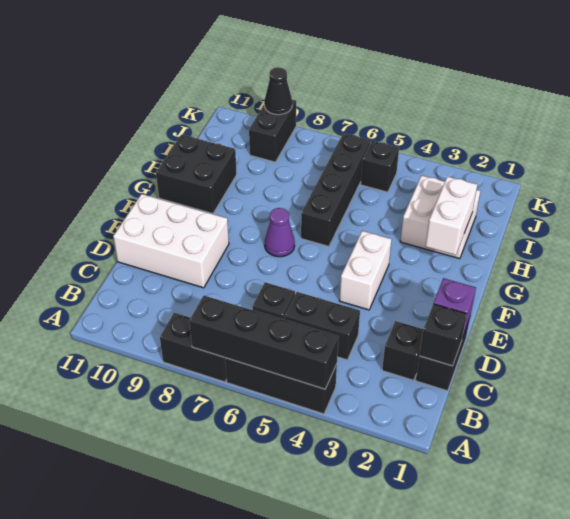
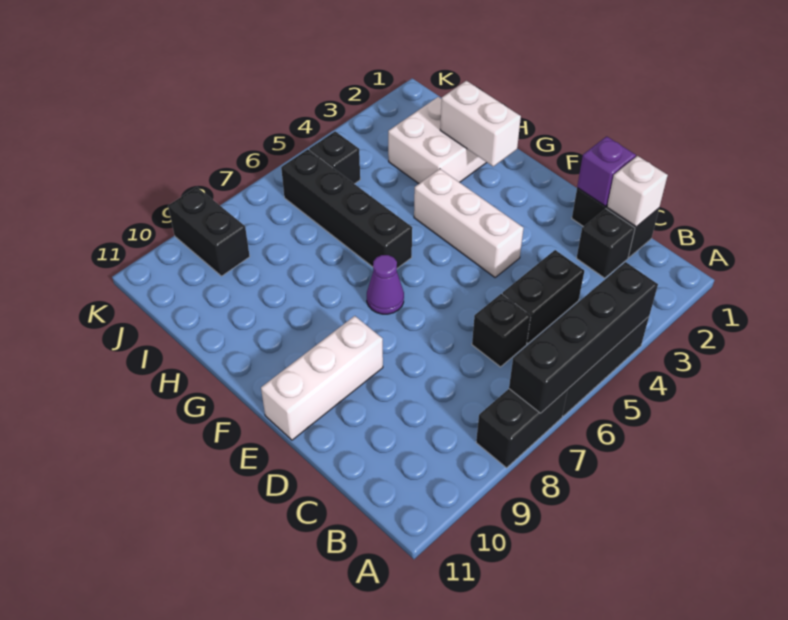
black 1x1 brick [419,304,467,366] -> white 1x1 brick [607,156,668,227]
white 2x3 brick [113,194,229,288] -> white 1x3 brick [261,316,383,440]
white 1x2 brick [339,231,392,310] -> white 1x3 brick [414,169,524,277]
black 2x2 brick [156,135,237,214] -> none
black 1x1 cone [264,67,292,115] -> none

